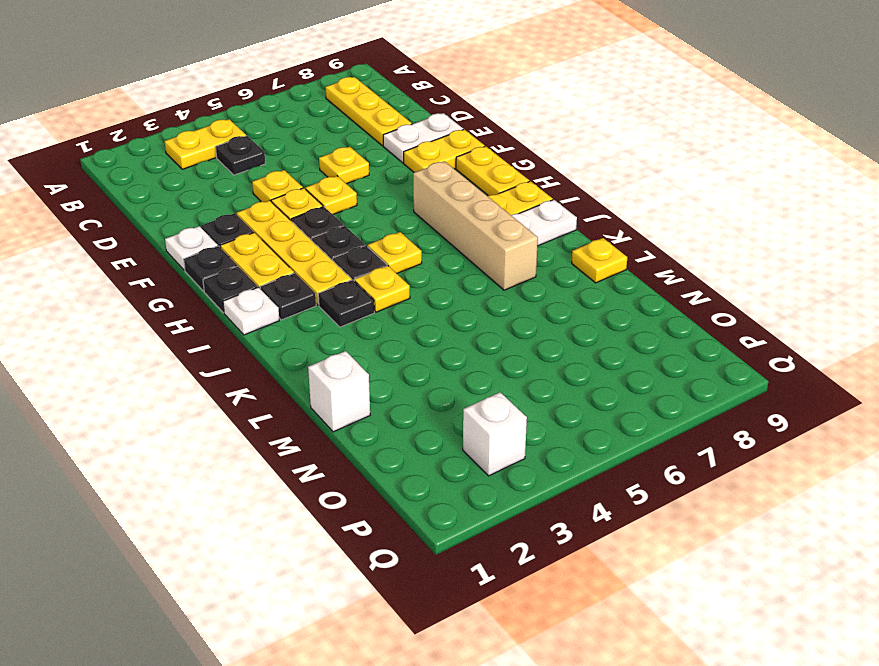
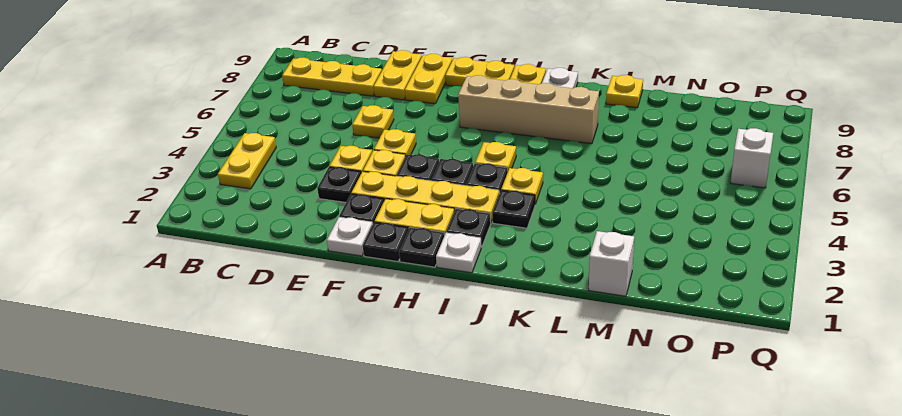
black 1x1 plate [216,136,265,175] -> black 1x1 plate moved to [317,167,361,202]
white 1x2 plate [383,113,463,163] -> yellow 1x2 plate [374,50,422,100]
white 1x1 brick [463,392,527,476] -> white 1x1 brick moved to [731,128,773,188]

